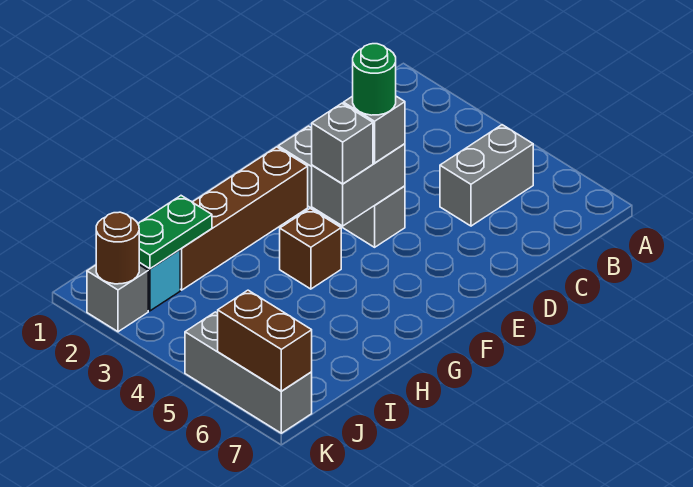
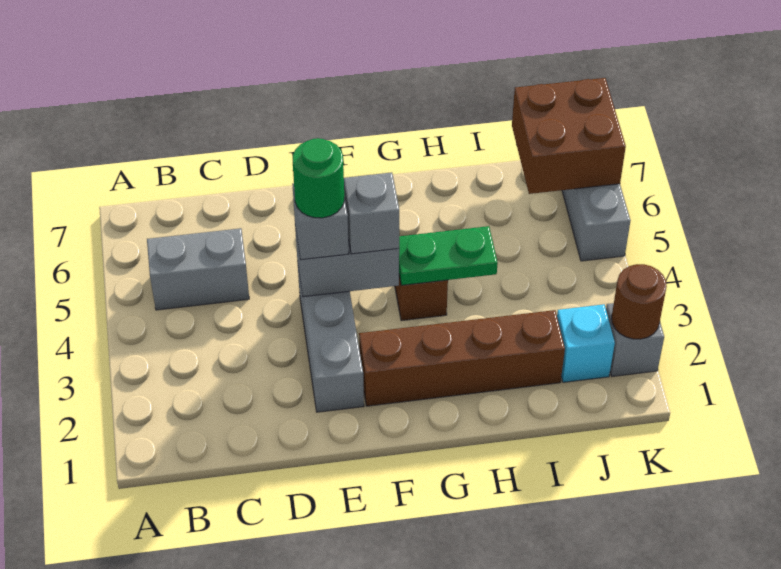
green 1x2 plate [138,196,212,269] -> green 1x2 plate moved to [399,226,498,285]
brown 1x2 brick [218,290,312,391] -> brown 2x2 brick [512,78,626,194]

